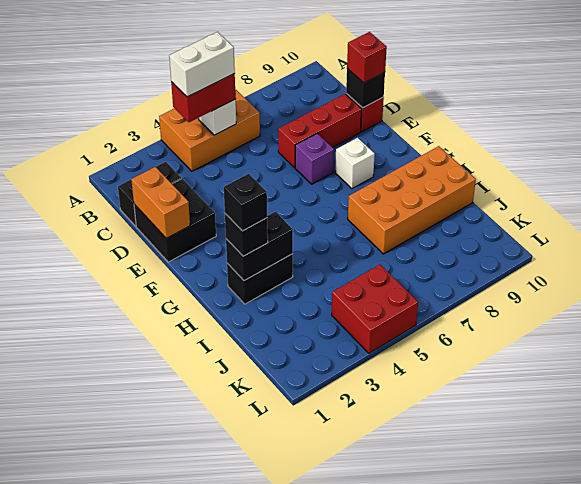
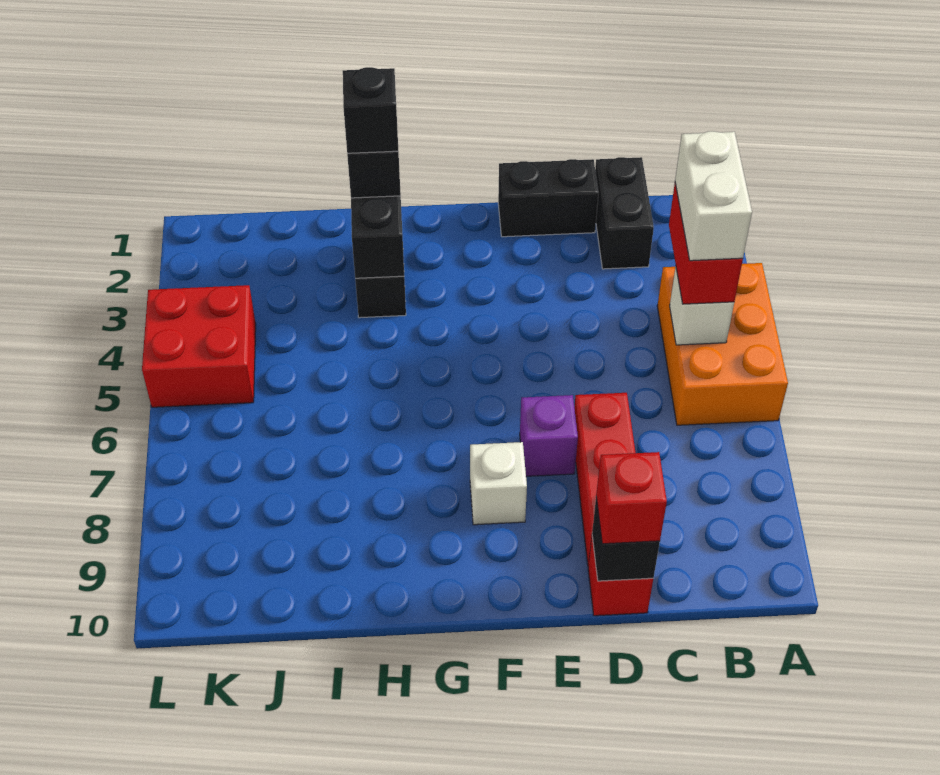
black 2x2 brick [134,179,216,262] -> black 1x2 brick [498,159,598,237]
orange 1x2 brick [131,167,190,238] -> none
orange 2x4 brick [348,146,476,254] -> none

